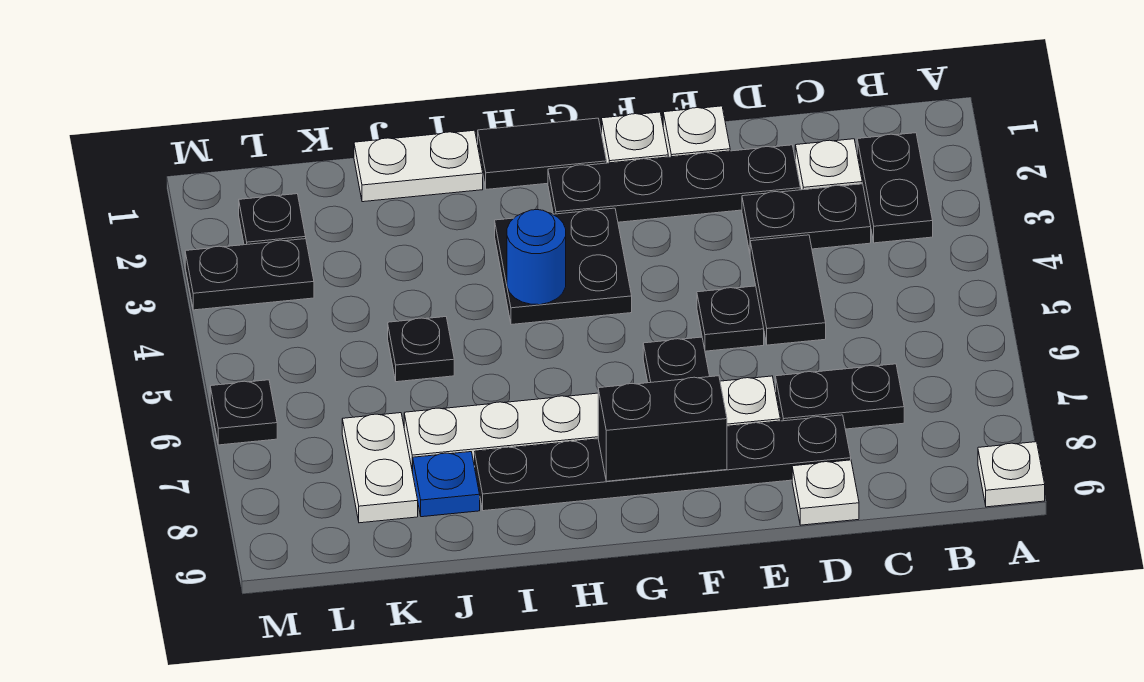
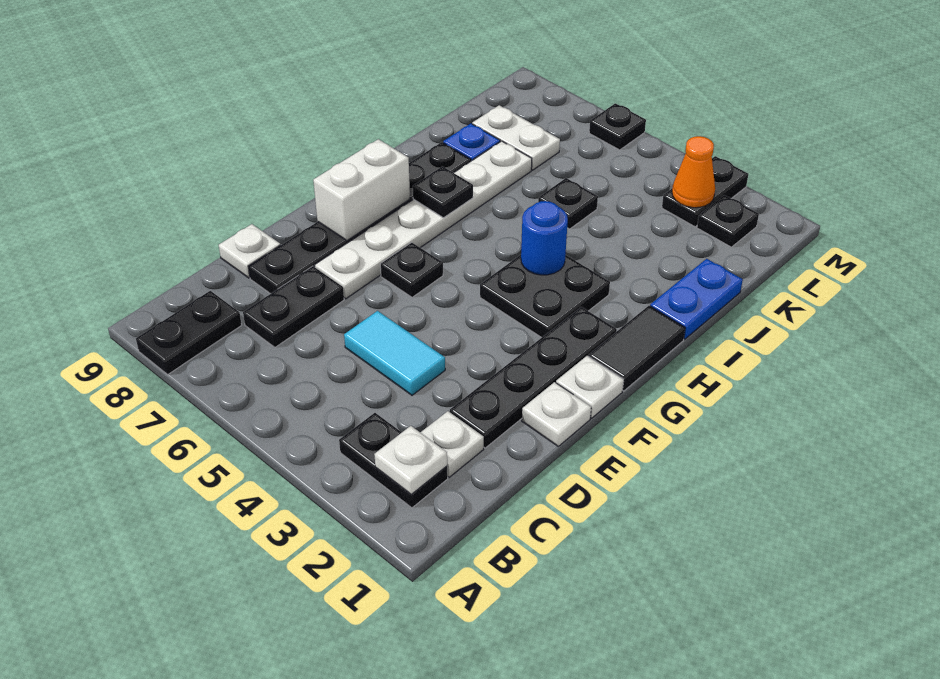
white 1x1 plate [978,442,1045,507] -> white 1x1 plate moved to [374,426,447,495]
black 1x2 plate [742,184,871,253] -> black 1x2 plate moved to [136,291,242,374]
black 1x2 tile [750,235,826,345] -> cyan 1x2 tile [344,311,445,395]
black 1x1 plate [697,286,764,351] -> black 1x1 plate moved to [413,166,473,218]
black 1x2 brick [598,376,727,481] -> white 1x2 brick [313,139,410,241]
white 1x2 plate [354,130,483,202] -> blue 1x2 plate [650,259,743,339]
none -> orange 1x1 cone [672,136,715,208]

